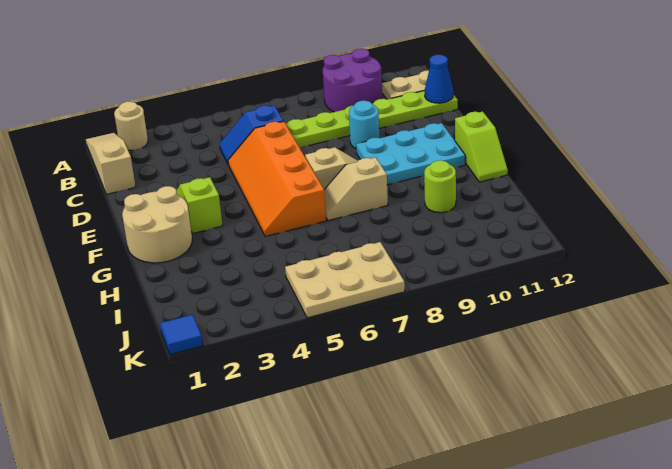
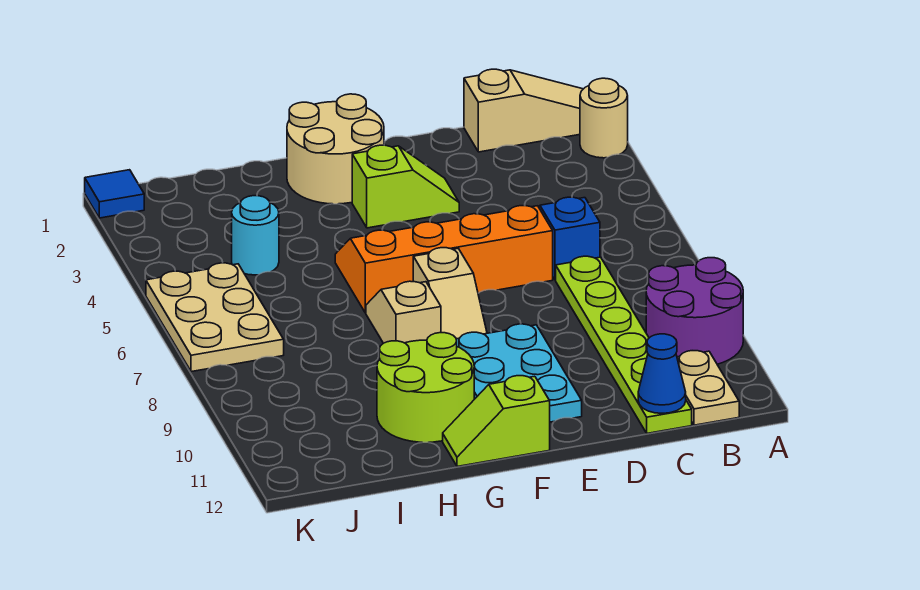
cyan 1x1 round brick [349,101,380,148] -> cyan 1x1 round brick moved to [232,196,279,275]
lime 1x1 round brick [424,160,456,213] -> lime 2x2 round brick [377,333,474,442]

